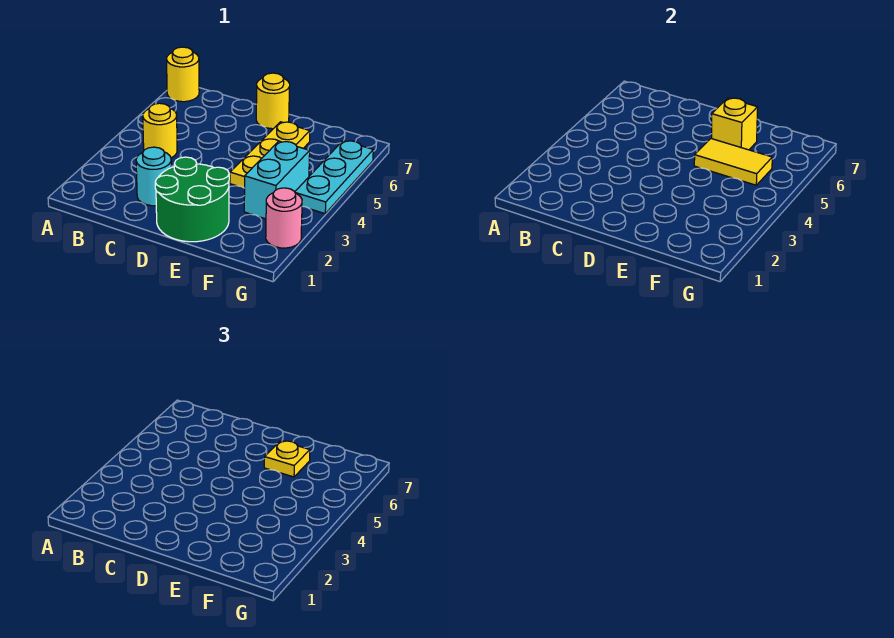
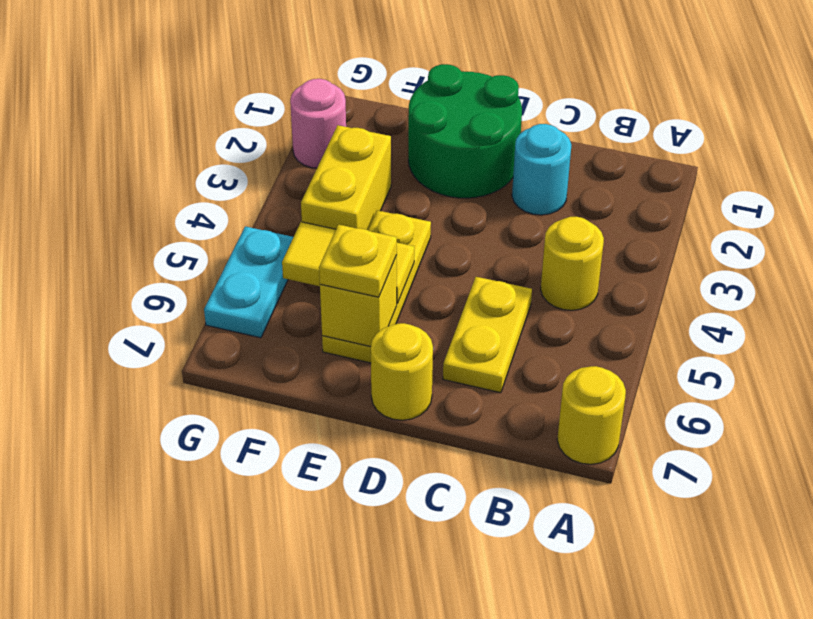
none -> yellow 1x2 plate [443,277,532,393]
cyan 1x2 brick [244,141,310,219] -> yellow 1x2 brick [301,125,391,230]
cyan 1x3 plate [295,141,373,214] -> cyan 1x2 plate [204,226,293,338]

